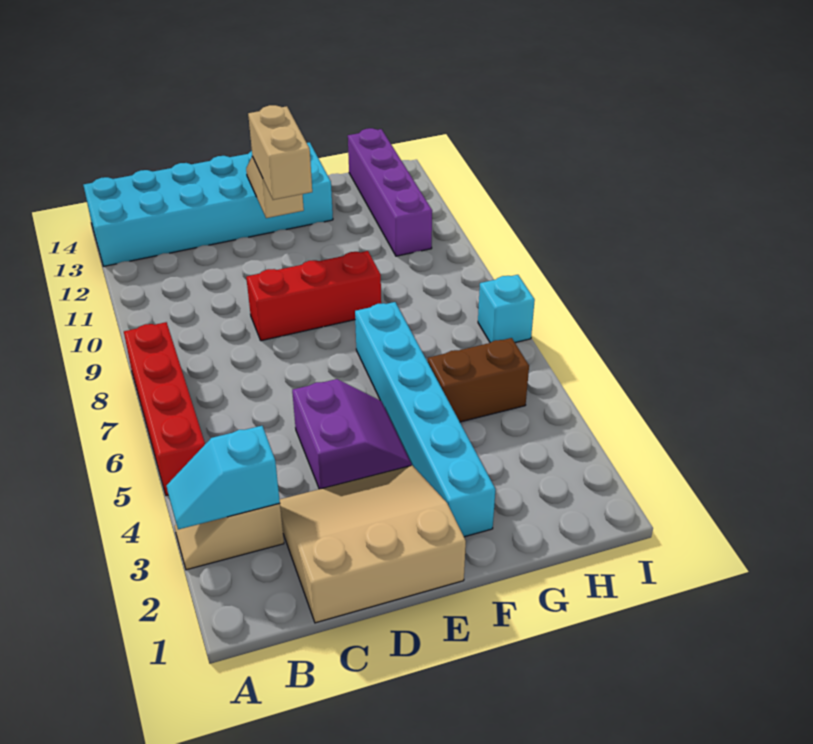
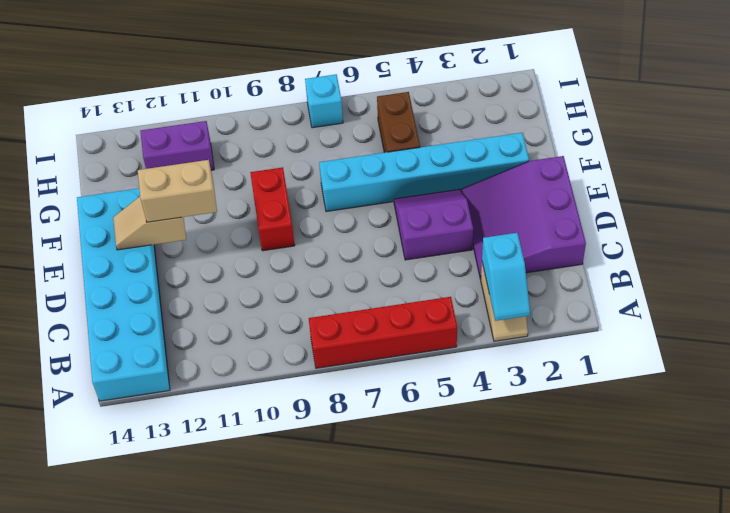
tan 3x3 slope [280,465,466,623] -> purple 3x3 slope [462,156,586,279]
red 1x3 brick [246,251,381,341] -> red 1x2 brick [250,167,295,251]
purple 1x4 brick [348,128,432,256] -> purple 1x2 brick [140,121,214,170]

